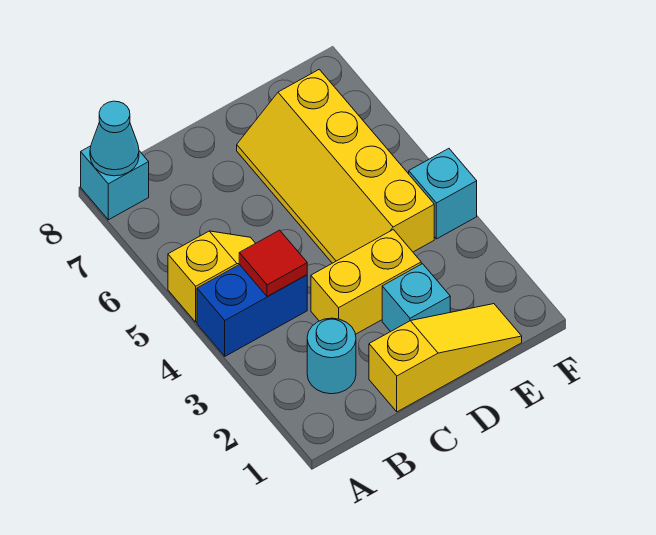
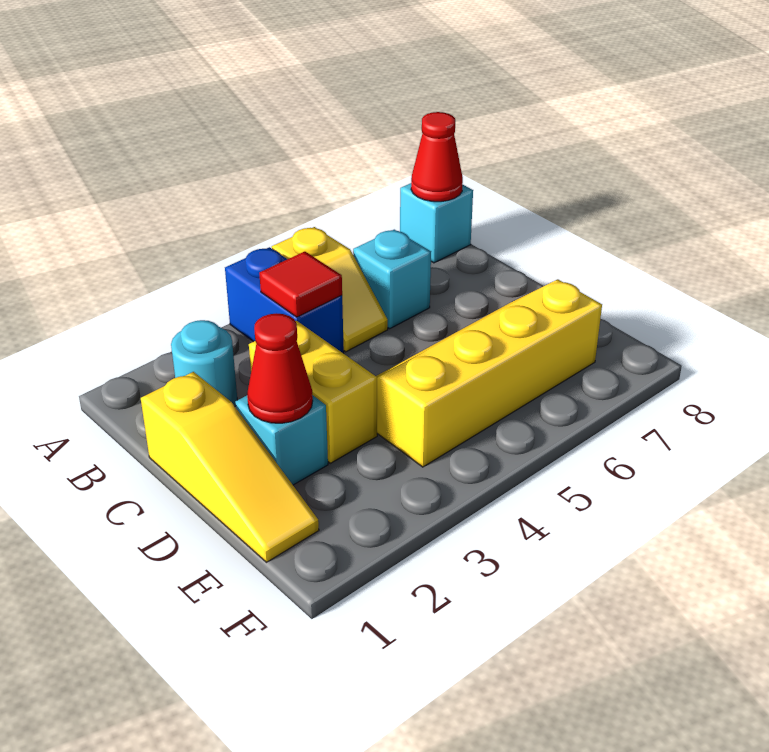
cyan 1x1 cone [90,101,139,176] -> red 1x1 cone [411,112,463,202]
none -> red 1x1 cone [247,313,313,423]
cyan 1x1 brick [409,149,477,239] -> cyan 1x1 brick moved to [353,230,431,328]

